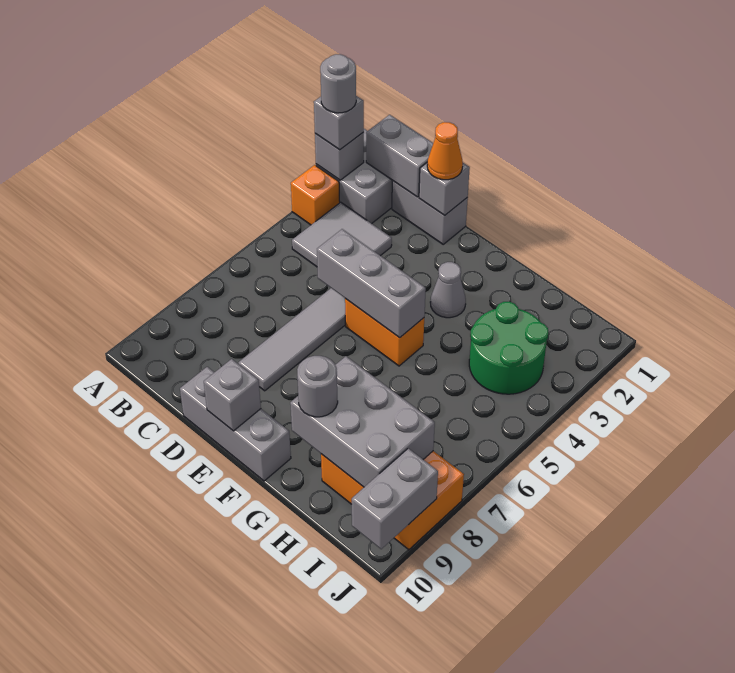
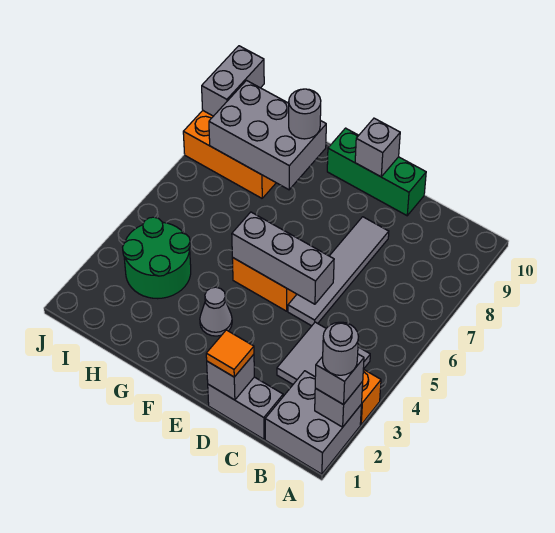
grey 1x2 brick [366,115,433,197] -> none
orange 1x1 cone [427,122,463,180] -> orange 1x1 tile [206,330,254,377]
grey 1x3 brick [180,367,291,481] -> green 1x3 brick [327,128,426,216]

